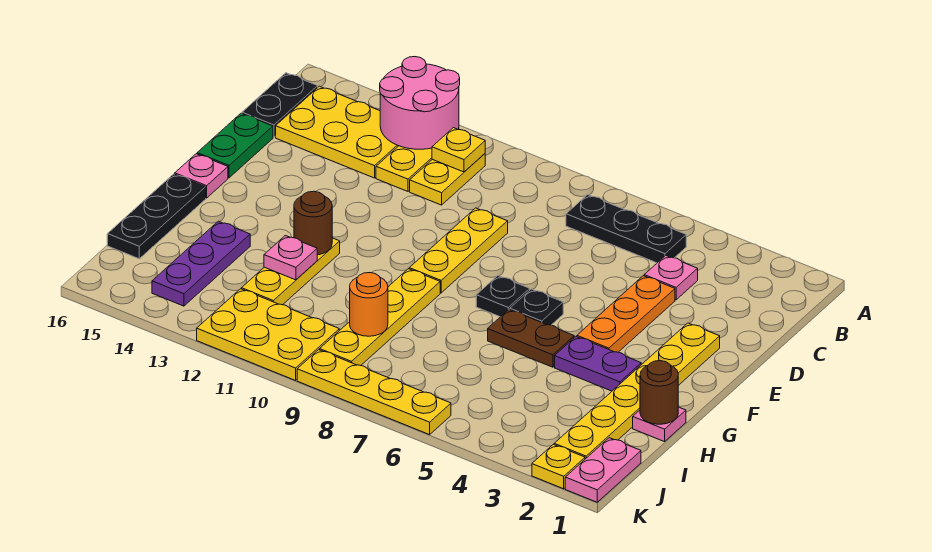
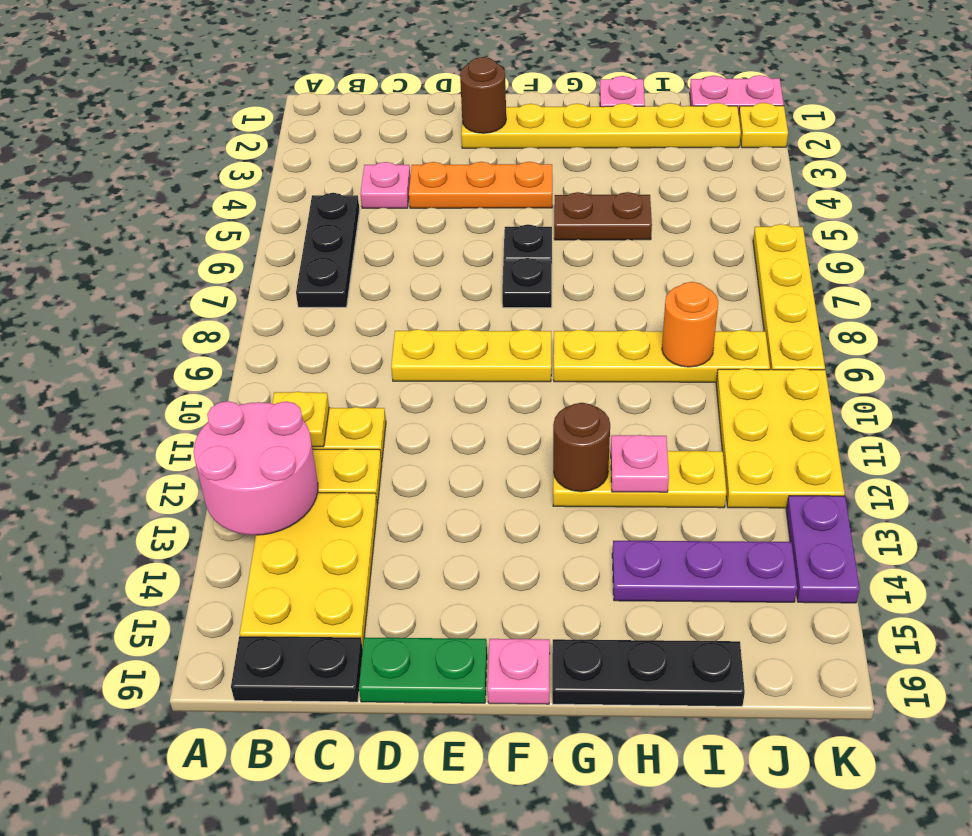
purple 1x2 plate [555,337,641,391] -> purple 1x2 plate moved to [786,496,860,603]
brown 1x2 plate [488,310,574,367] -> brown 1x2 plate turned to [554,192,652,240]
brown 1x1 round brick [640,361,678,424] -> brown 1x1 round brick moved to [460,57,506,133]

